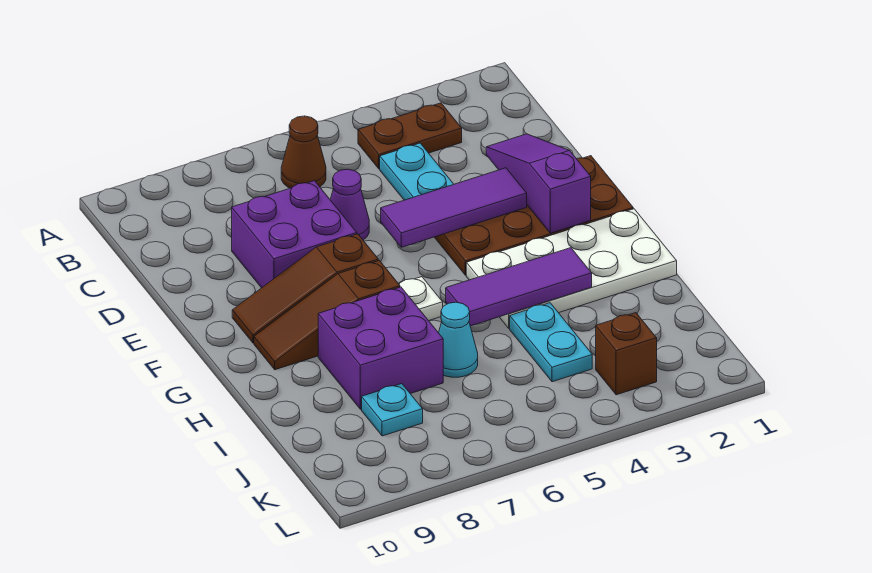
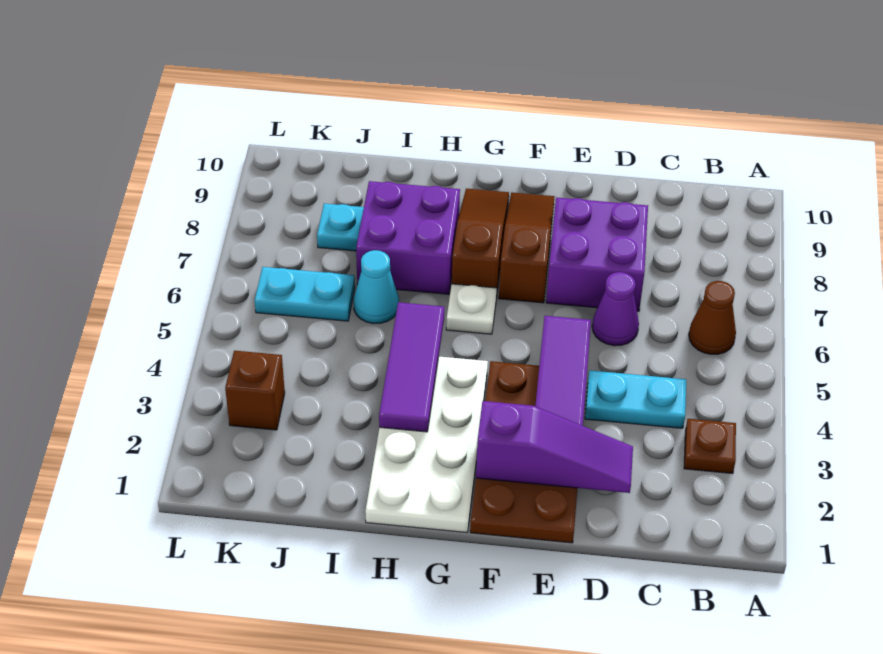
brown 1x2 plate [358,103,462,169] -> brown 1x1 plate [684,419,736,474]
cyan 1x2 plate [510,303,592,382] -> cyan 1x2 plate moved to [255,267,355,321]

